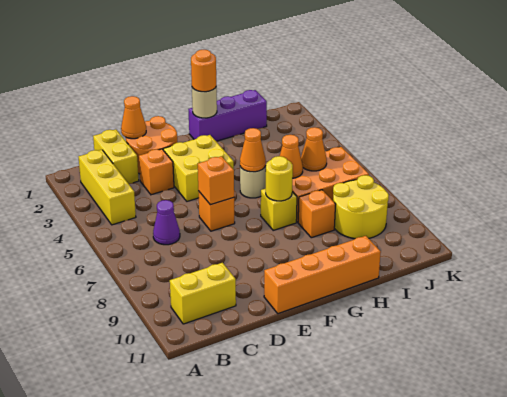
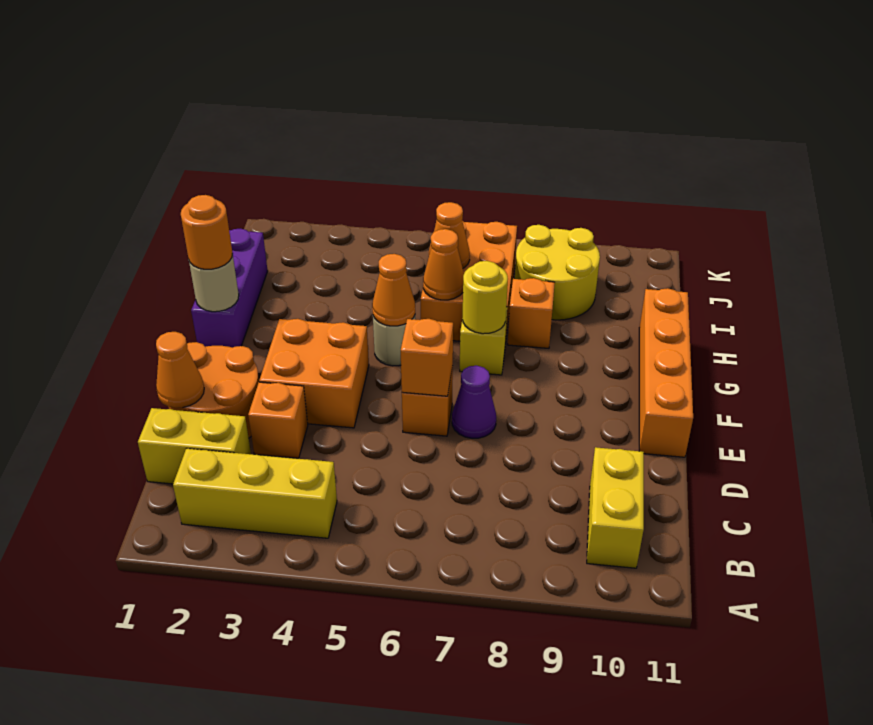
purple 1x1 cone [153,200,180,245] -> purple 1x1 cone moved to [452,366,496,438]
yellow 2x2 brick [163,135,234,201] -> orange 2x2 brick [259,319,369,428]

